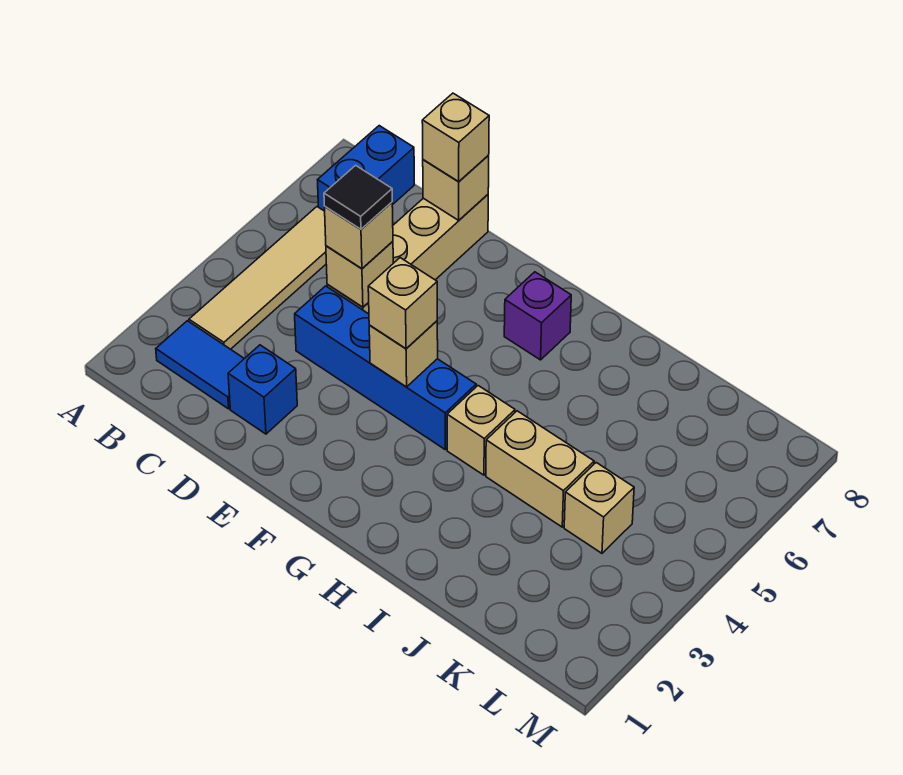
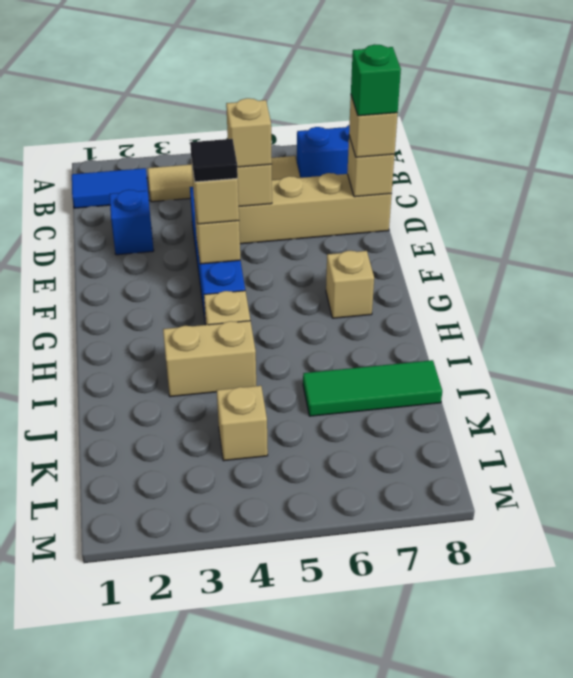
blue 1x2 tile [156,321,244,409] -> blue 1x2 tile turned to [72,168,148,208]
black 1x1 tile [324,165,392,229] -> black 1x1 tile moved to [190,139,238,182]
none -> green 1x1 brick [351,44,401,116]
purple 1x1 brick [504,272,571,360] -> tan 1x1 brick [326,251,374,318]
tan 1x2 brick [486,411,594,527] -> tan 1x2 brick turned to [163,321,256,397]
none -> green 1x3 tile [303,360,442,416]

